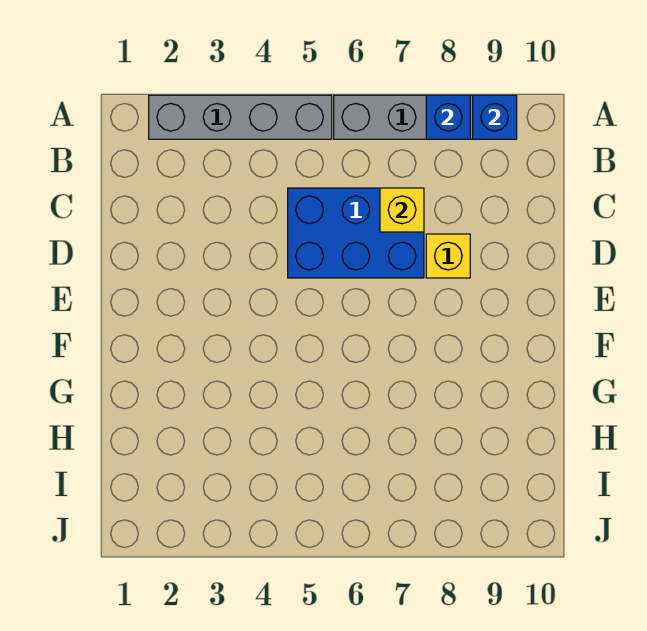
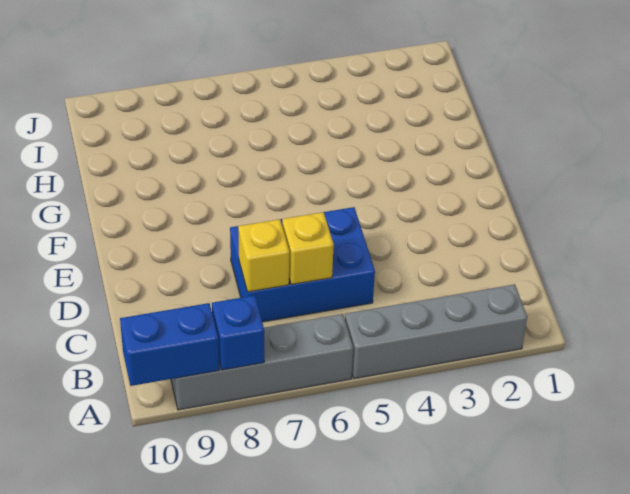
blue 1x1 brick [473,95,517,139] -> blue 1x2 brick [120,303,219,386]
yellow 1x1 brick [426,234,470,278] -> yellow 1x1 brick moved to [282,212,334,285]

